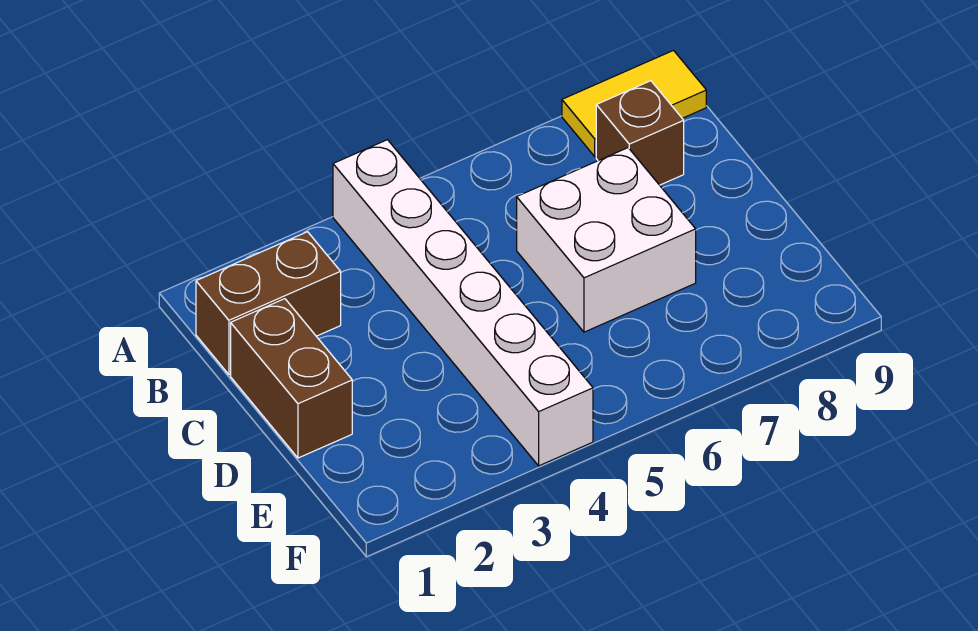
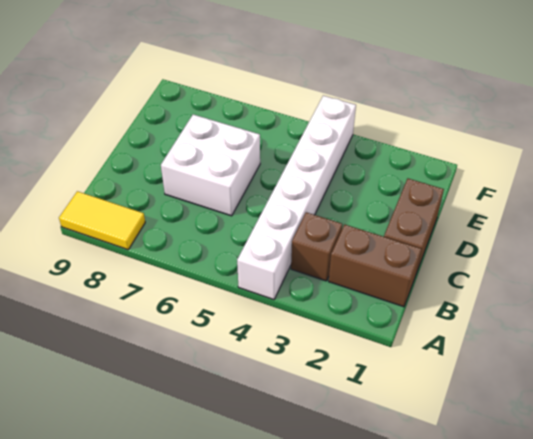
brown 1x1 brick [596,81,684,185] -> brown 1x1 brick moved to [291,212,342,281]

